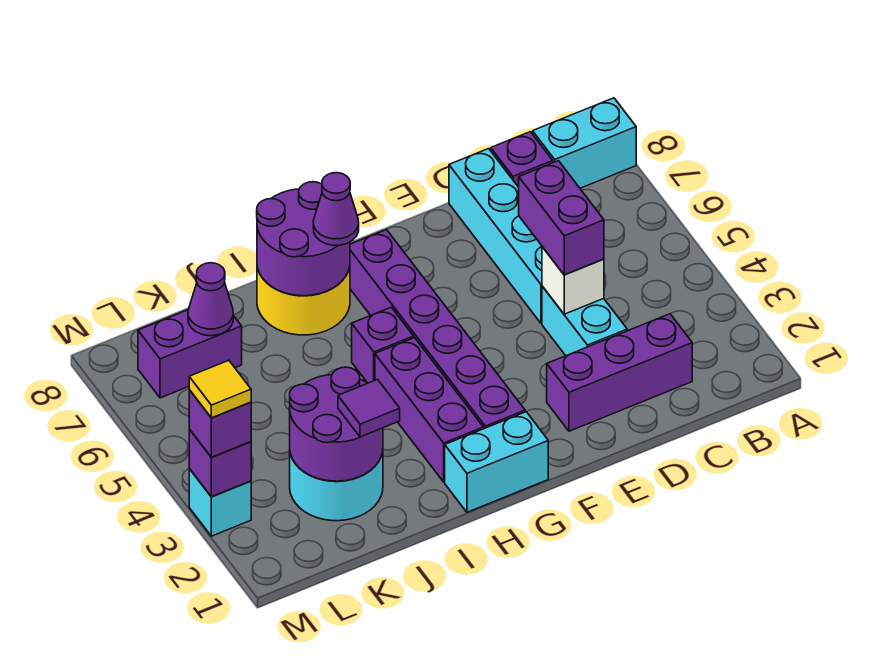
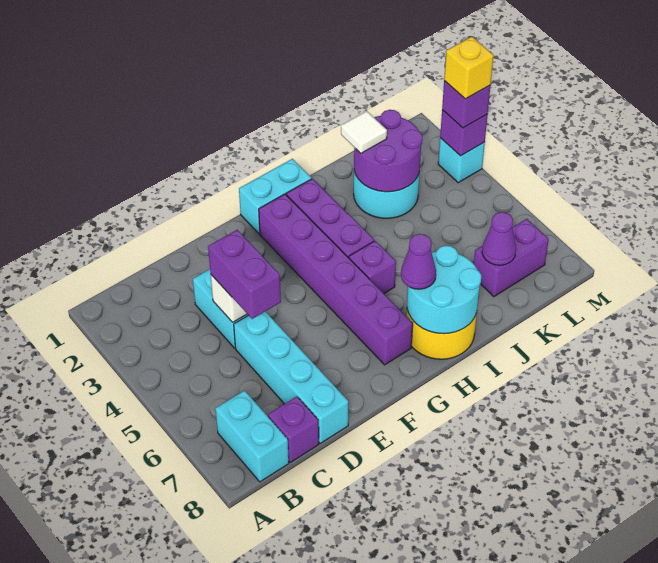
cyan 1x2 brick [533,98,636,188] -> cyan 1x2 brick turned to [215,391,289,482]
purple 1x3 brick [547,314,692,431] -> none
purple 2x2 round brick [257,182,350,296] -> cyan 2x2 round brick [407,246,482,334]
purple 1x1 tile [338,380,400,437] -> white 1x1 tile [341,111,387,153]
yellow 1x1 tile [189,360,251,418] -> yellow 1x1 brick [444,37,494,99]

